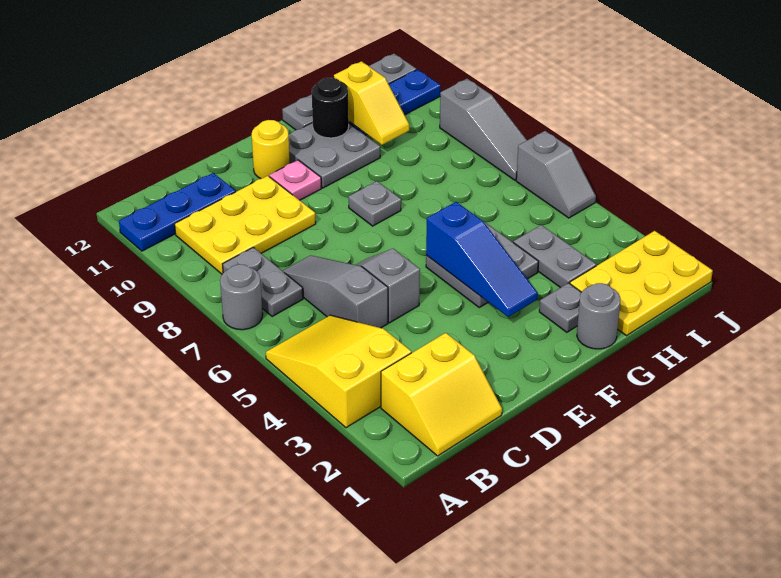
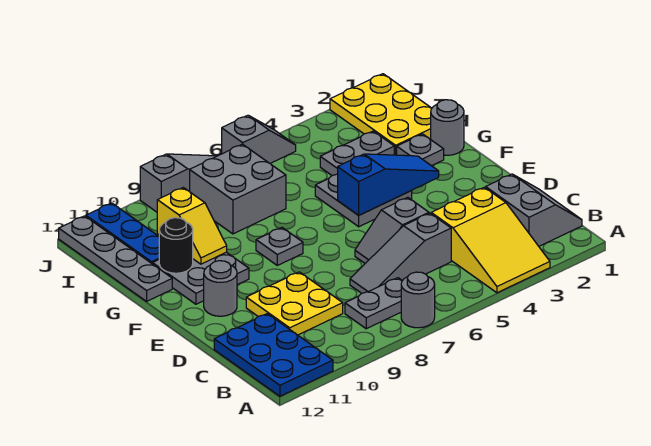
yellow 2x3 slope [266,315,411,428] -> yellow 2x3 slope turned to [431,187,550,293]
blue 1x3 plate [119,173,236,251] -> blue 2x3 plate [214,314,333,396]
yellow 2x2 slope [381,333,502,456] -> grey 2x2 slope [486,174,582,246]
yellow 2x3 plate [175,176,316,274] -> yellow 2x2 plate [246,272,343,335]
pink 1x1 plate [269,160,321,200] -> none
yellow 1x1 round brick [252,120,290,179] -> grey 1x1 round brick [204,261,237,316]
none -> grey 2x2 brick [190,144,286,234]
yellow 1x2 slope [334,61,409,145] -> yellow 1x2 slope turned to [157,188,227,264]

